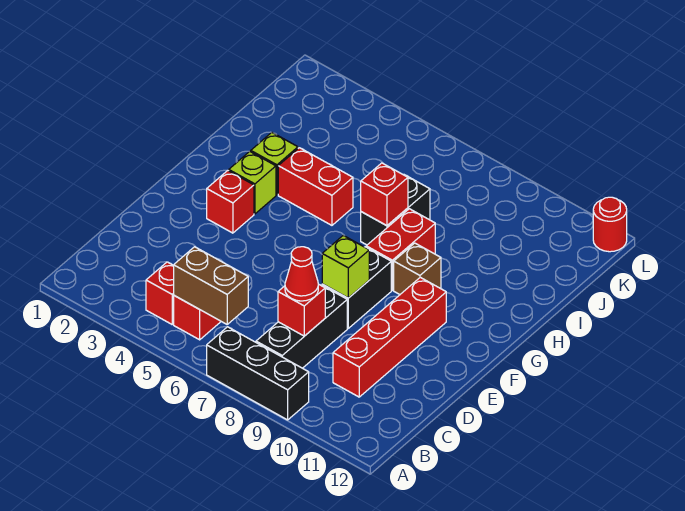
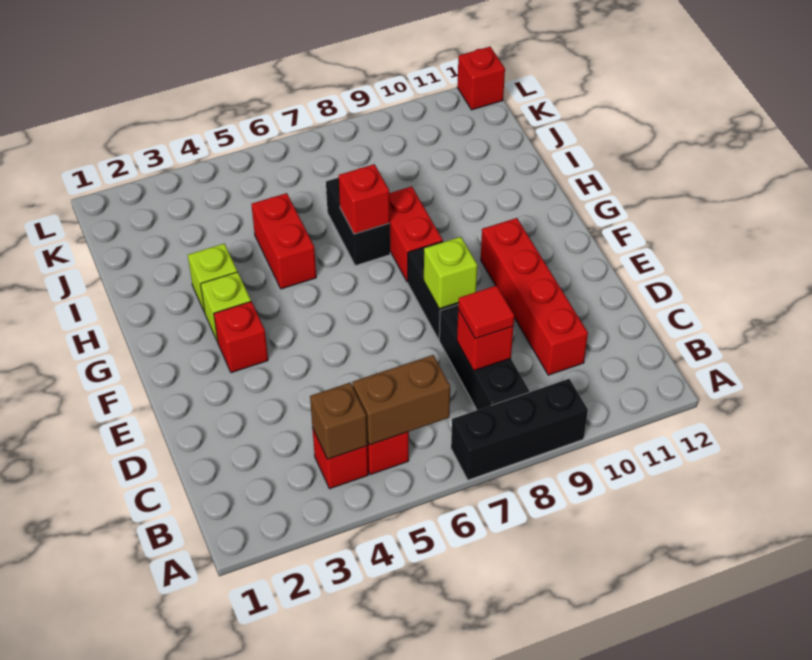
red 1x1 cone [285,247,318,301] -> red 1x1 tile [458,286,514,339]
brown 1x1 brick [394,243,441,294] -> brown 1x1 brick moved to [310,383,367,459]
red 1x2 brick [278,148,353,225] -> red 1x2 brick turned to [251,193,316,289]
red 1x1 round brick [593,197,627,252] -> red 1x1 brick [457,47,505,110]

